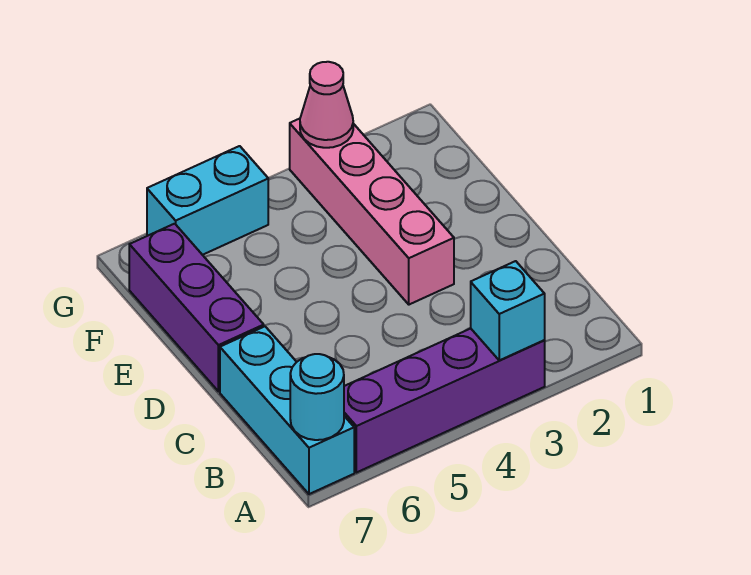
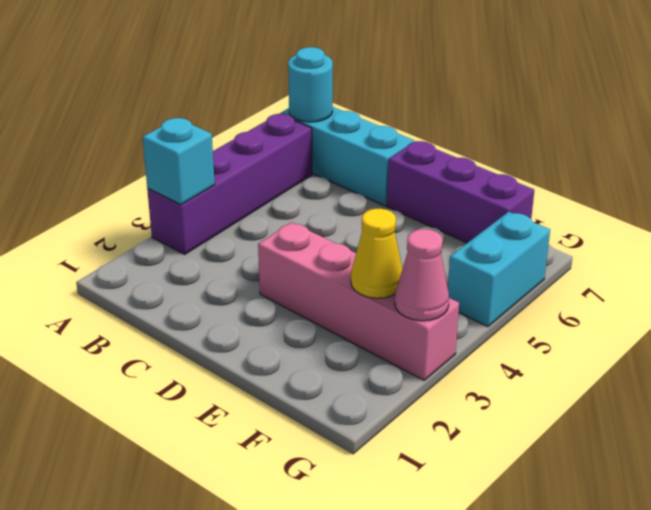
none -> yellow 1x1 cone [351,209,403,298]

